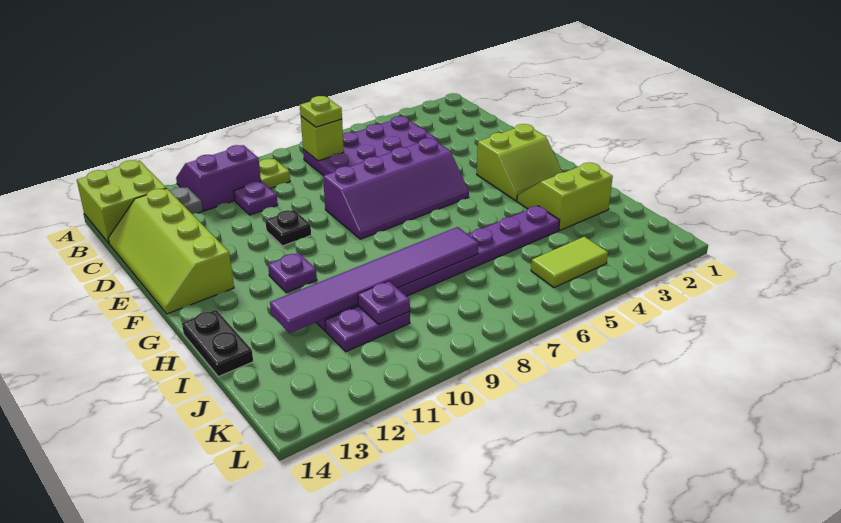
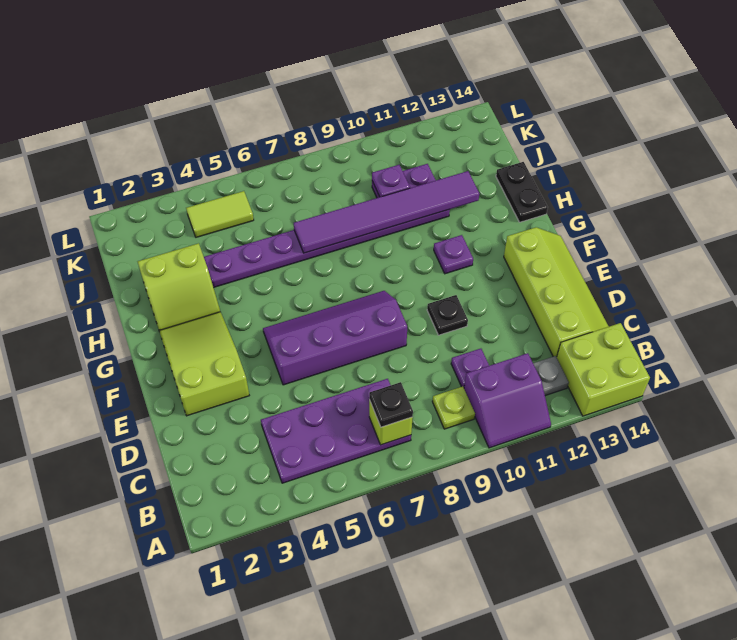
lime 1x1 plate [300,96,342,127] -> black 1x1 plate [369,382,413,427]
lime 2x2 slope [477,124,563,201] -> lime 2x3 slope [159,312,249,416]

